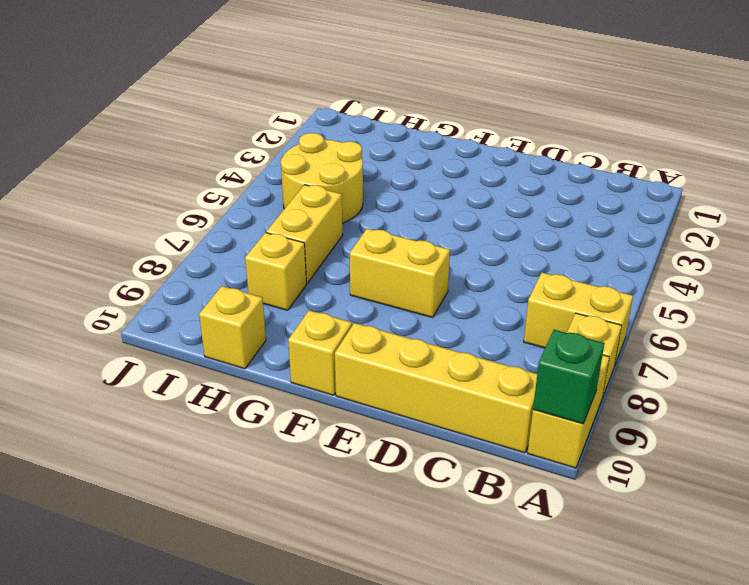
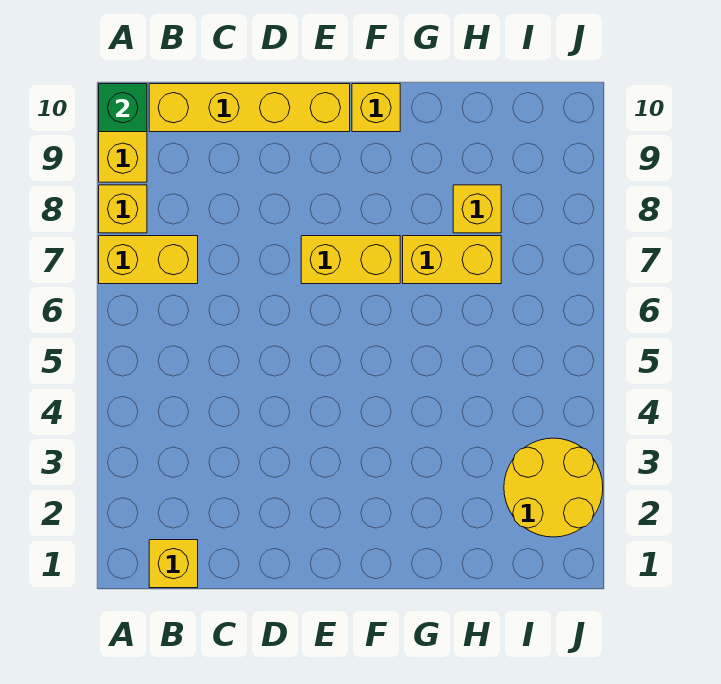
yellow 2x2 round brick [281,133,363,223] -> yellow 2x2 round brick moved to [504,438,603,537]
yellow 1x2 brick [266,185,343,283] -> yellow 1x2 brick turned to [403,236,501,284]
yellow 1x1 brick [199,286,266,369] -> yellow 1x1 brick moved to [149,540,198,588]

